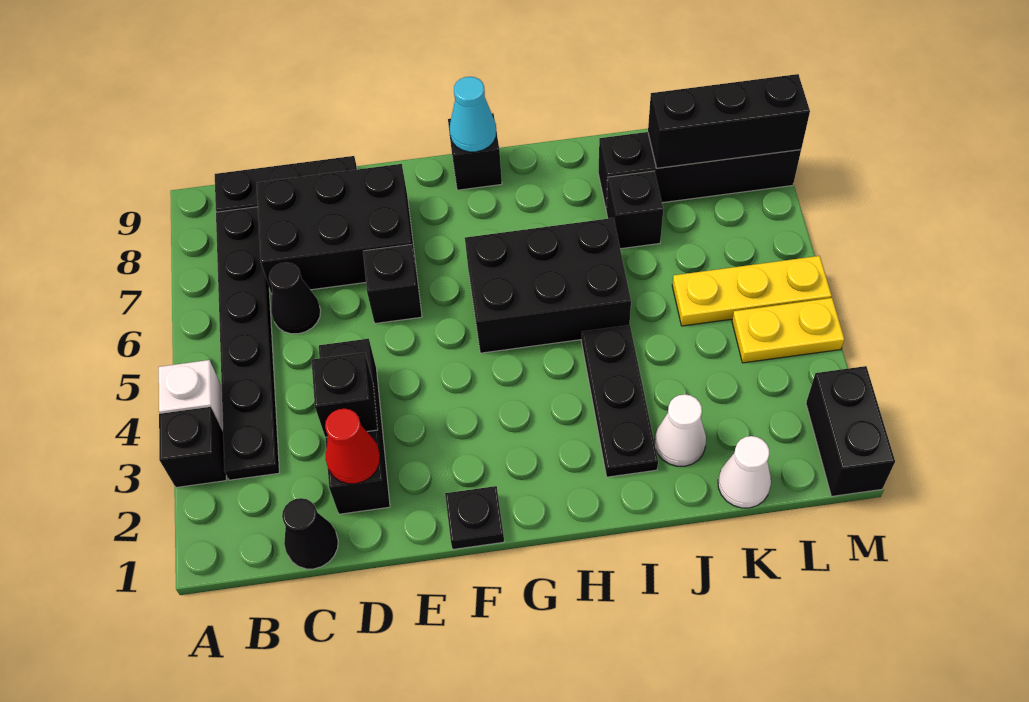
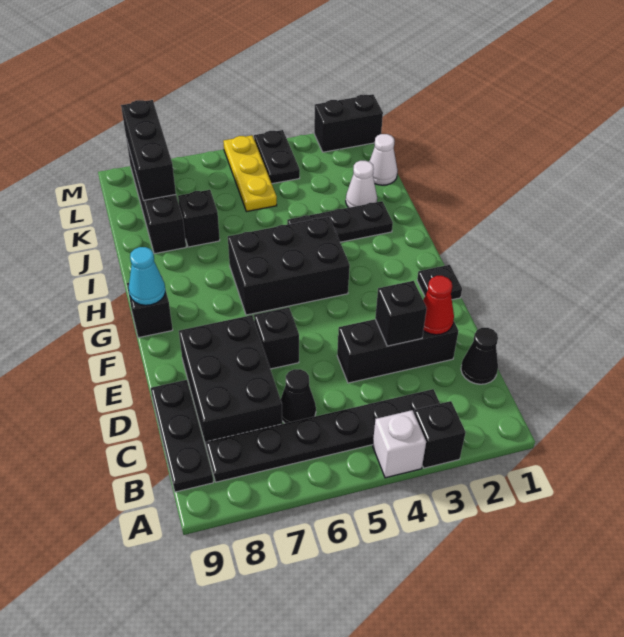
black 2x3 brick [465,218,631,353] -> black 2x3 brick turned to [228,217,350,315]
yellow 1x2 plate [732,298,844,363] -> black 1x2 plate [254,130,300,184]

